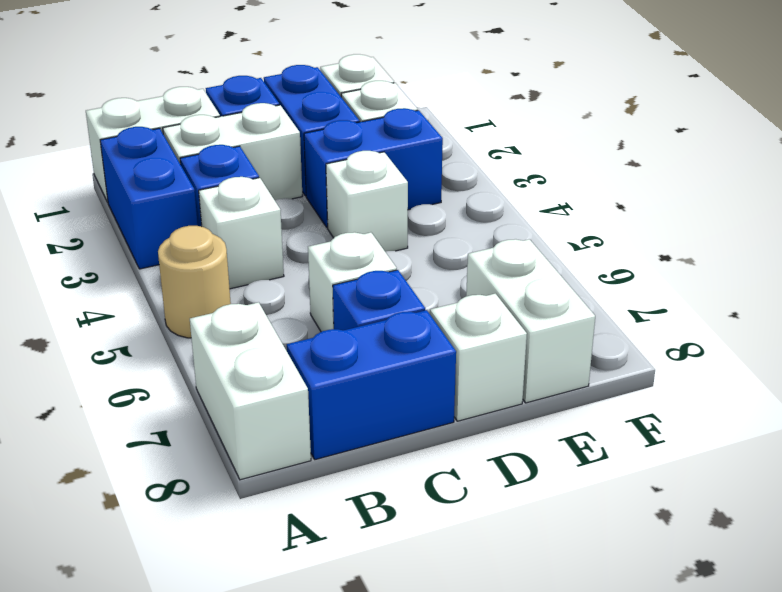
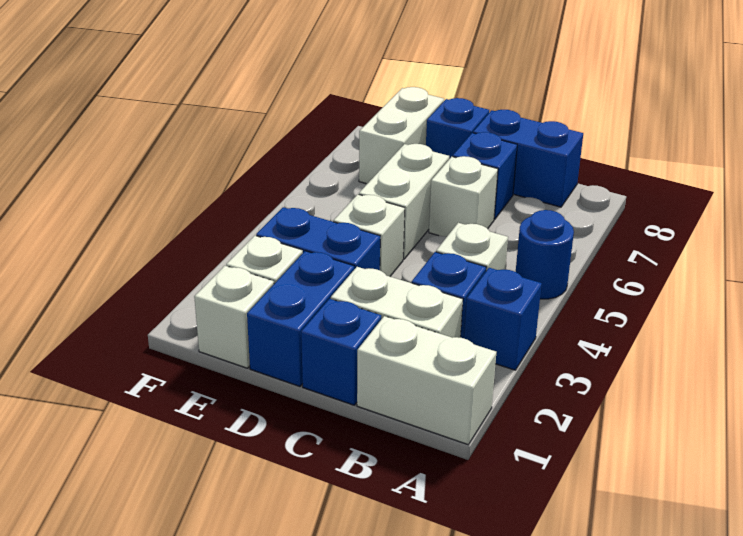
blue 1x2 brick [100,127,198,269] -> blue 1x1 brick [464,268,542,370]
tan 1x1 round brick [158,226,231,338] -> blue 1x1 round brick [516,210,574,299]
white 1x2 brick [190,302,311,480] -> white 1x2 brick moved to [359,144,449,259]
white 1x1 brick [430,294,527,421] -> blue 1x1 brick [426,98,489,159]

